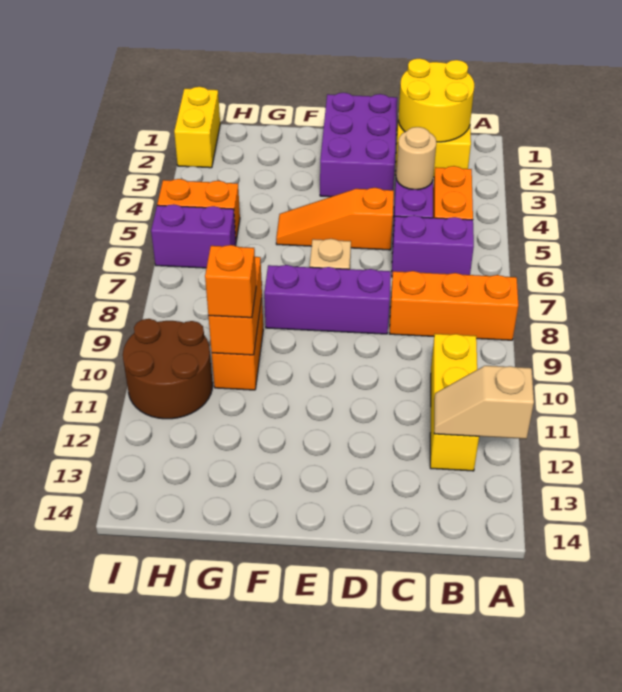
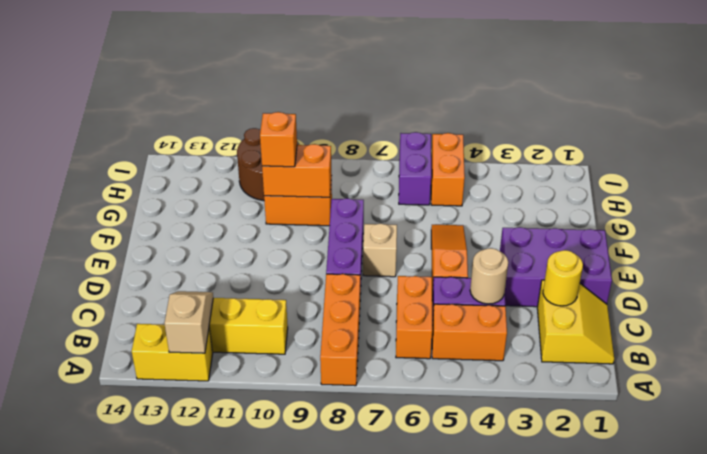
yellow 2x2 round brick [398,58,474,142] -> yellow 1x1 round brick [543,250,583,306]
purple 1x2 brick [392,215,474,276] -> orange 1x2 brick [396,276,432,359]
yellow 1x2 brick [174,87,220,168] -> yellow 1x2 brick moved to [132,324,213,381]

